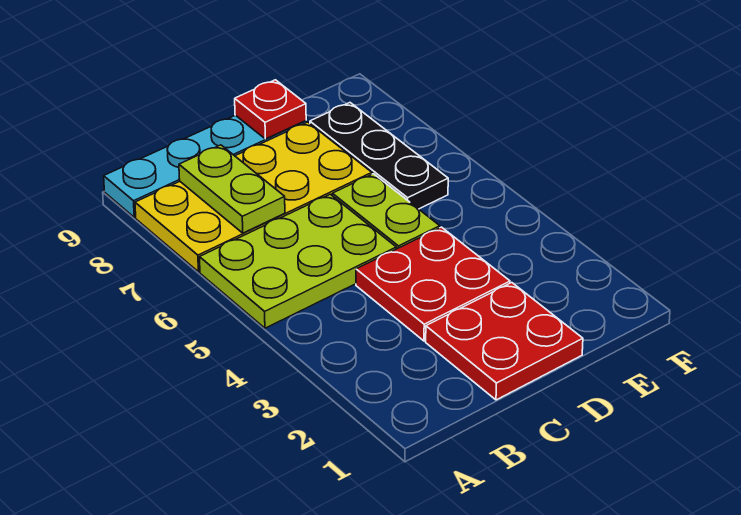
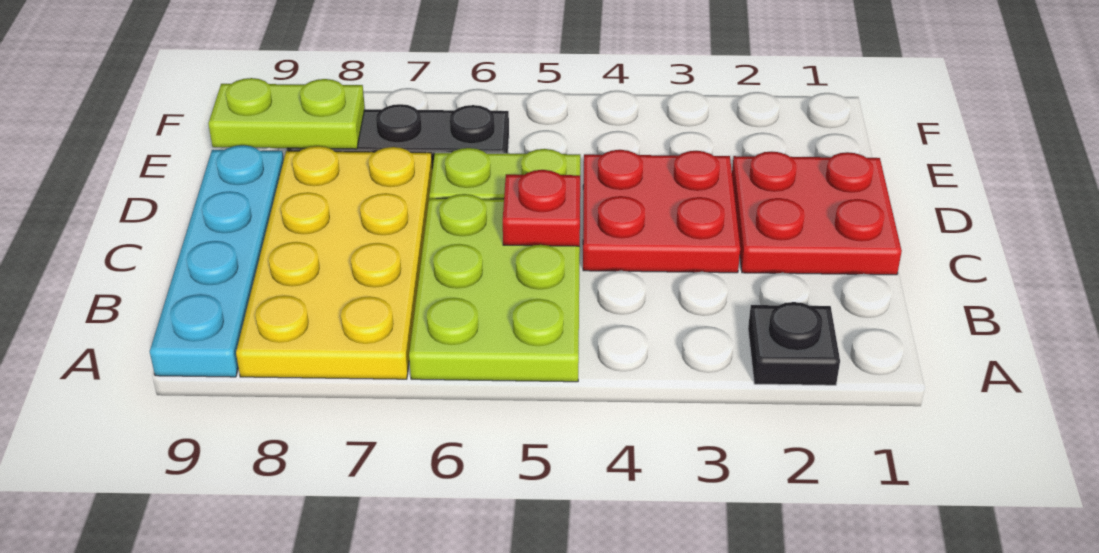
none -> black 1x1 plate [748,302,840,385]
lime 1x2 plate [179,145,285,233] -> lime 1x2 plate moved to [208,78,365,149]
red 1x1 plate [235,80,306,139] -> red 1x1 plate moved to [503,170,580,246]

